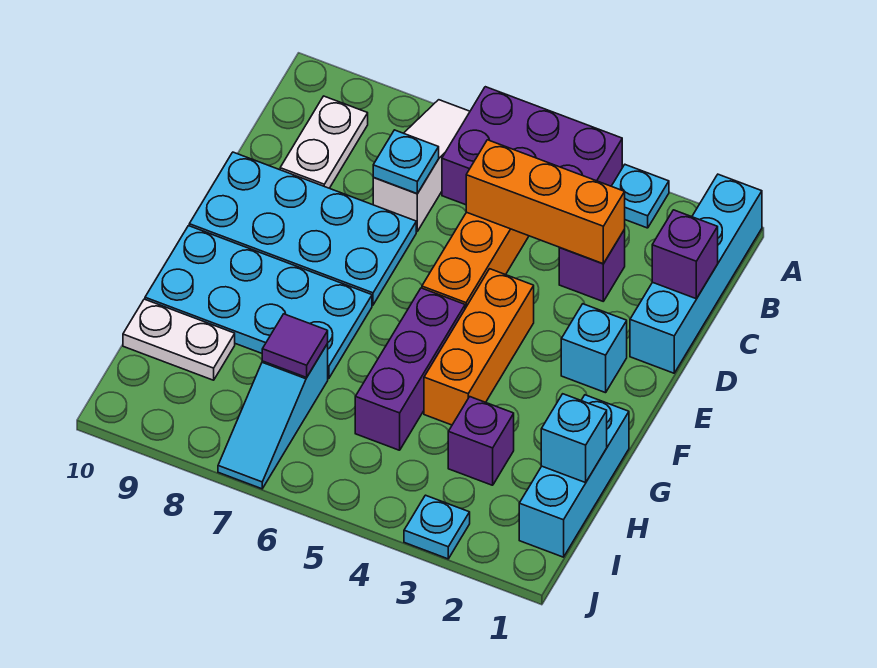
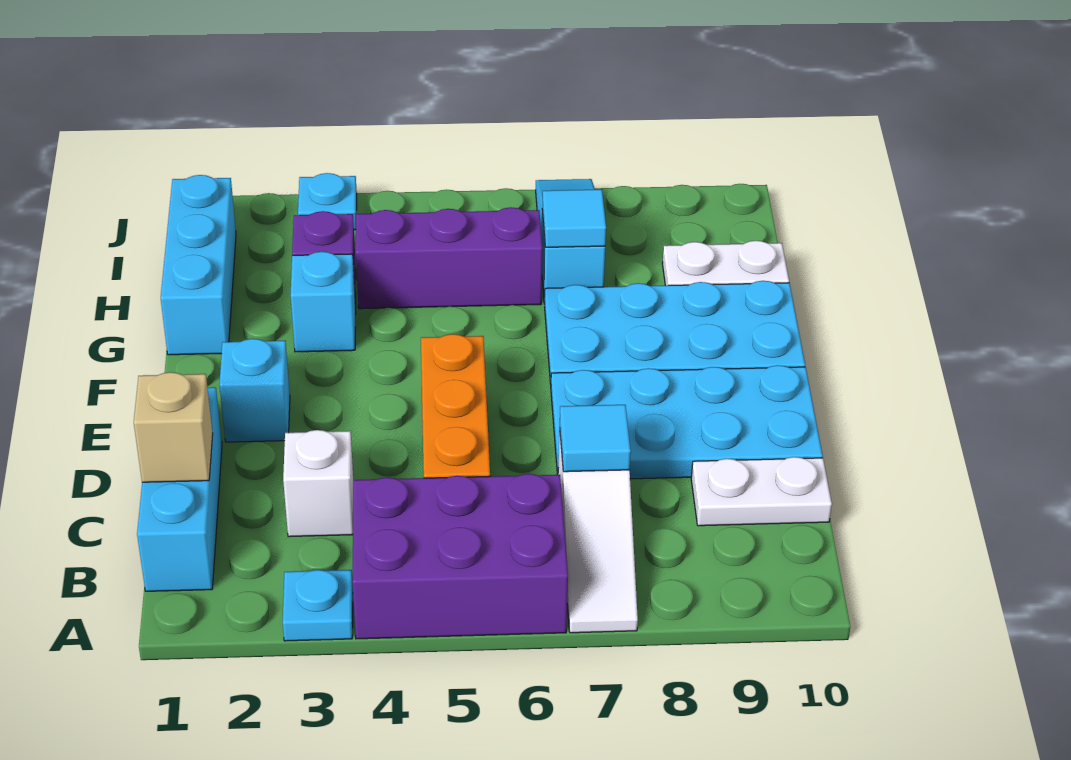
cyan 1x4 brick [630,174,762,373] -> cyan 1x3 brick [137,387,222,591]
white 1x2 plate [280,96,368,188] -> white 1x2 plate turned to [691,457,832,526]
purple 1x1 brick [652,210,718,299] -> tan 1x1 brick [134,372,213,482]
purple 1x1 brick [559,230,625,301] -> white 1x1 brick [283,430,353,537]
orange 1x3 brick [466,140,625,264] -> none
cyan 1x1 plate [373,130,439,194] -> cyan 1x1 tile [560,405,631,472]
orange 1x3 brick [424,269,534,425] -> none
purple 1x3 brick [355,288,465,450] -> purple 1x3 brick turned to [356,207,542,309]
cyan 1x1 brick [541,394,607,483] -> cyan 1x1 brick moved to [291,252,356,352]
purple 1x1 tile [262,314,328,377] -> cyan 1x1 tile [542,189,606,247]

